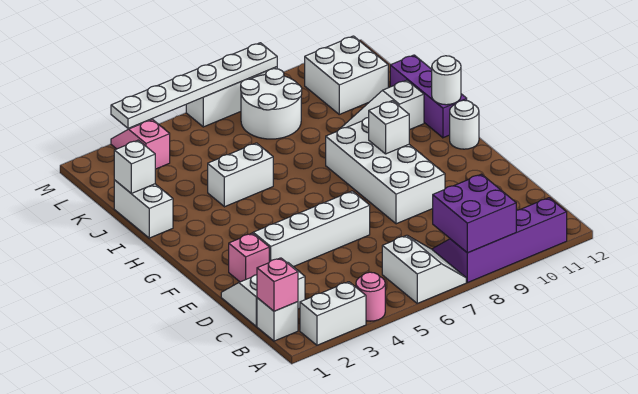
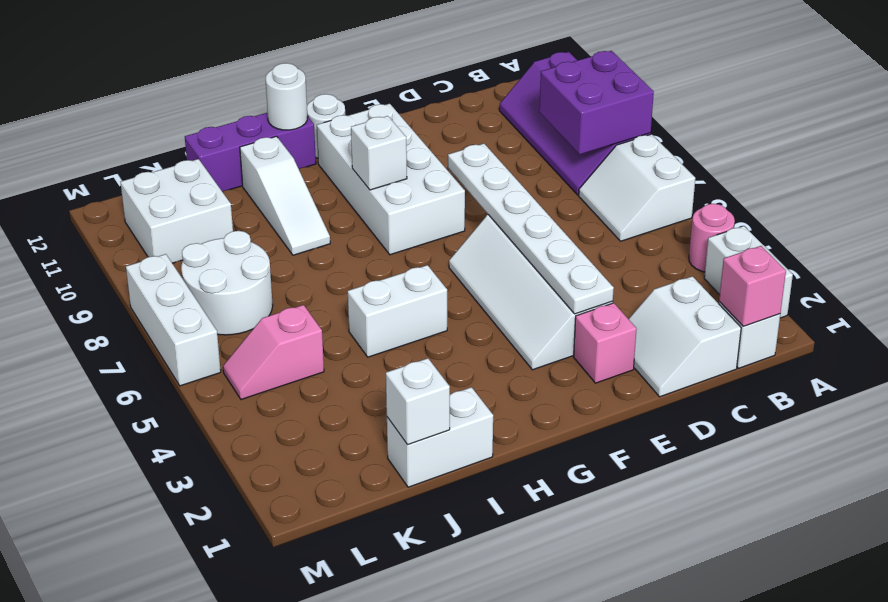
white 2x2 slope [382,235,466,303] -> white 2x2 slope turned to [579,134,695,241]
white 2x4 brick [326,117,445,224] -> white 2x4 brick turned to [317,104,465,255]
white 1x2 brick [208,143,273,207] -> white 1x2 brick turned to [348,265,447,357]
pink 1x2 slope [111,119,170,169] -> pink 1x2 slope moved to [223,305,324,400]
white 1x6 plate [111,43,277,128] -> white 1x6 plate moved to [448,144,614,314]

